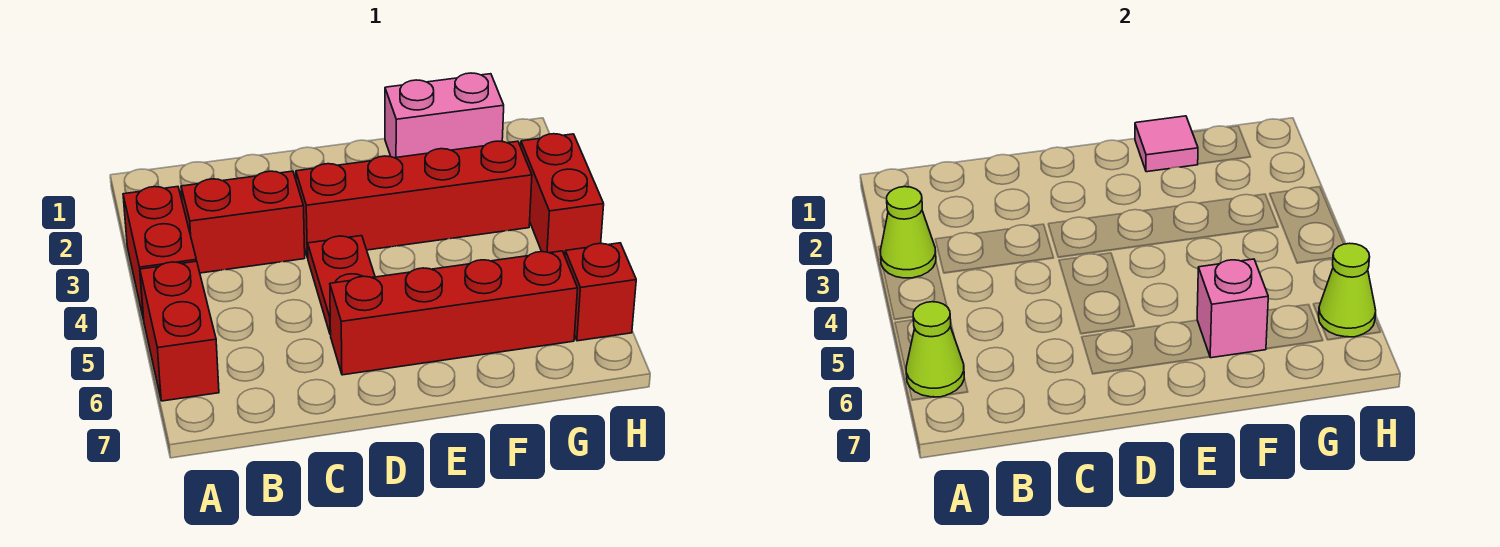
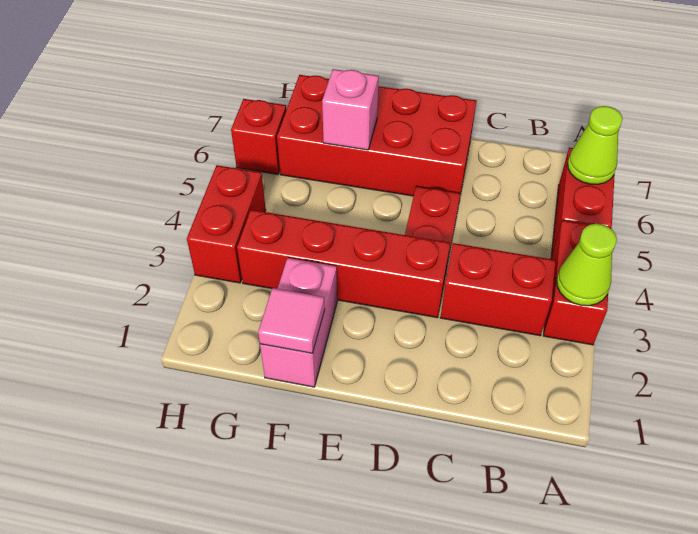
red 1x4 brick [330,251,578,375] -> red 2x4 brick [277,75,477,196]
pink 1x2 brick [385,73,504,158] -> pink 1x2 brick turned to [260,258,337,387]
lime 1x1 cone [1318,243,1376,337] -> none

